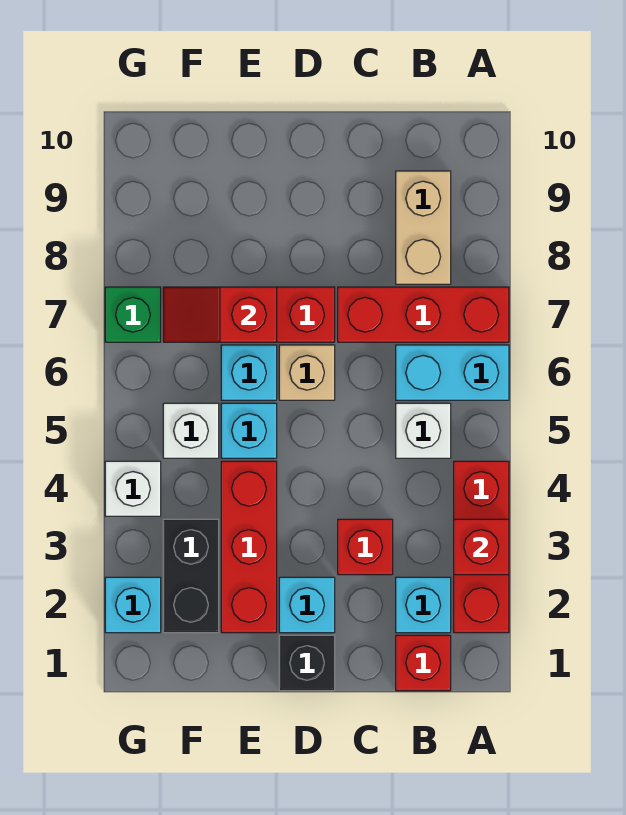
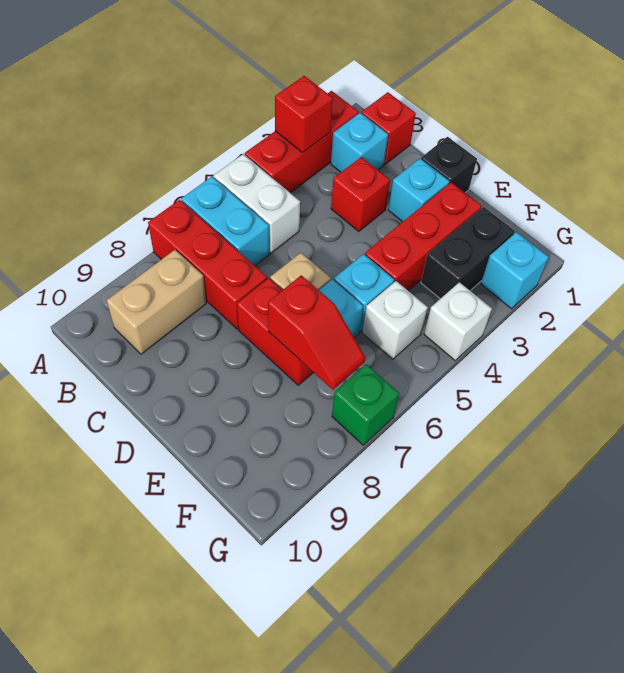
white 1x1 brick [396,403,451,458] -> white 1x2 brick [214,154,300,253]

